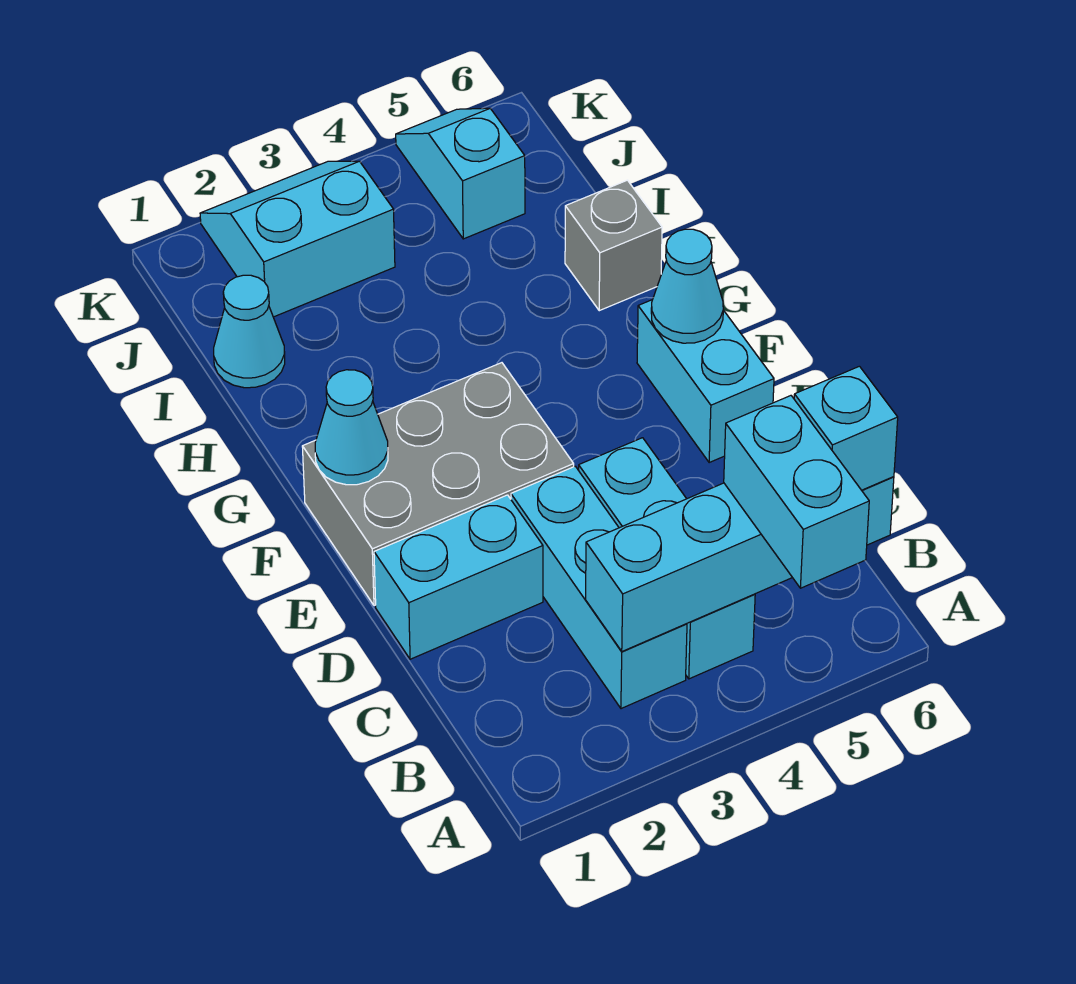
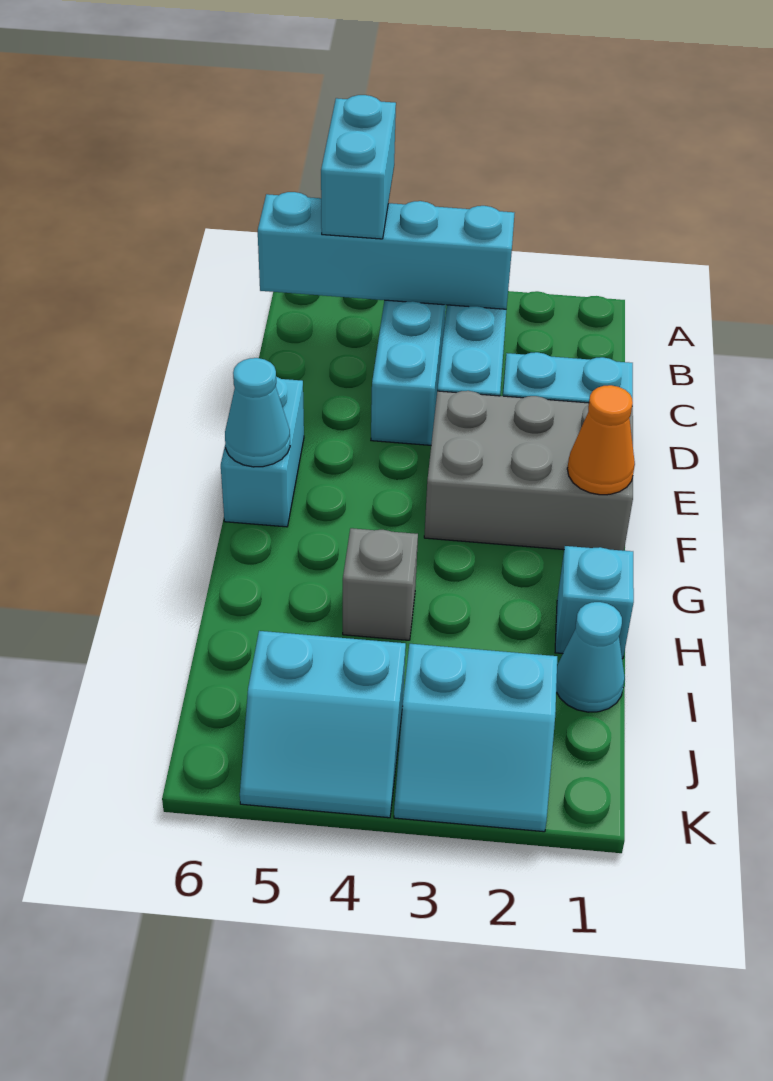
cyan 1x1 brick [794,366,898,490] -> cyan 1x1 brick moved to [555,546,634,659]
cyan 1x1 cone [315,370,388,485] -> orange 1x1 cone [567,385,635,495]
grey 1x1 brick [565,180,662,311] -> grey 1x1 brick moved to [343,528,418,640]
cyan 1x2 slope [396,108,525,239] -> cyan 2x2 slope [240,631,406,818]

